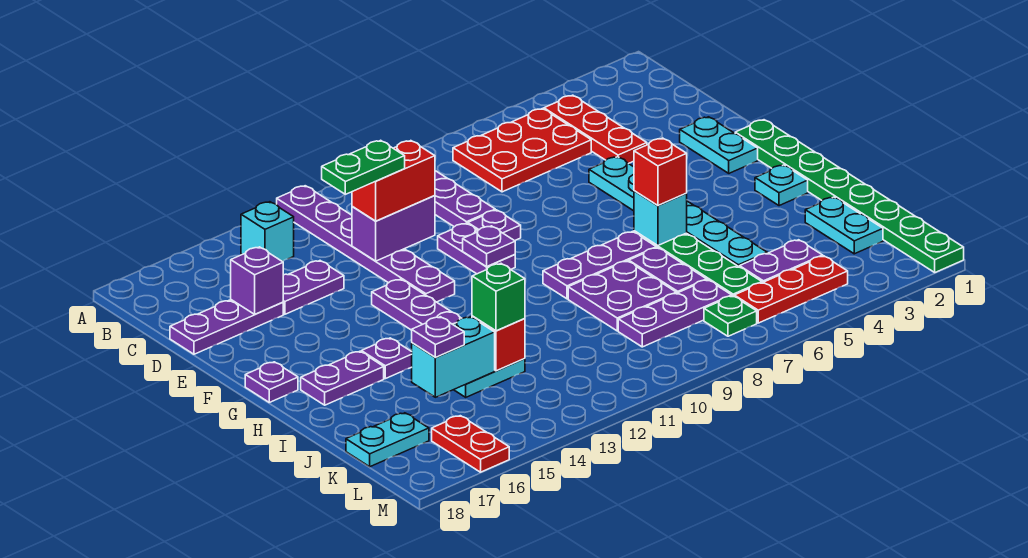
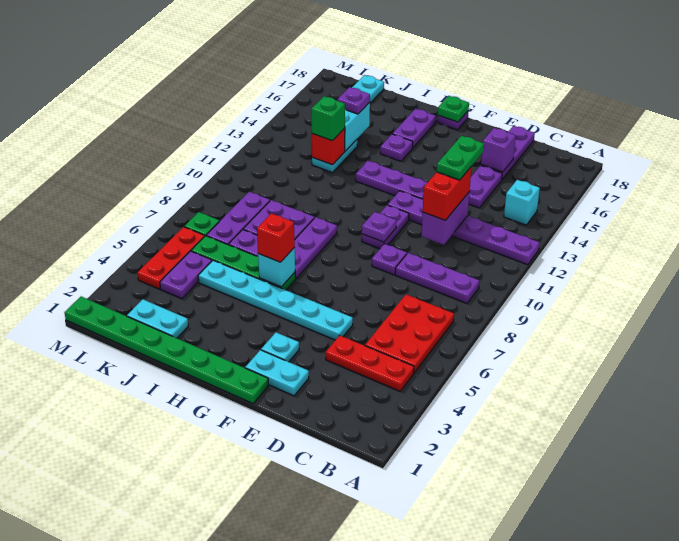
purple 1x2 plate [438,223,515,274] -> purple 1x2 plate turned to [362,205,409,249]
none -> green 1x1 plate [437,96,469,122]
cyan 1x1 plate [755,165,808,206] -> cyan 1x1 plate moved to [261,332,299,362]
red 1x2 plate [432,416,509,472] -> none

